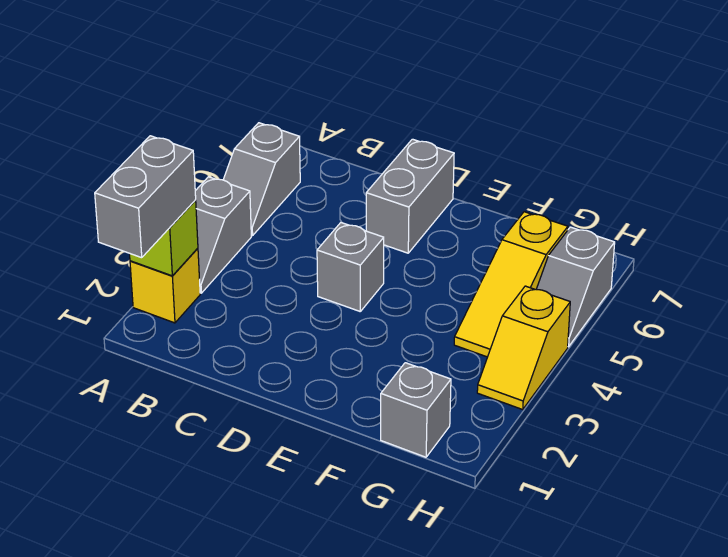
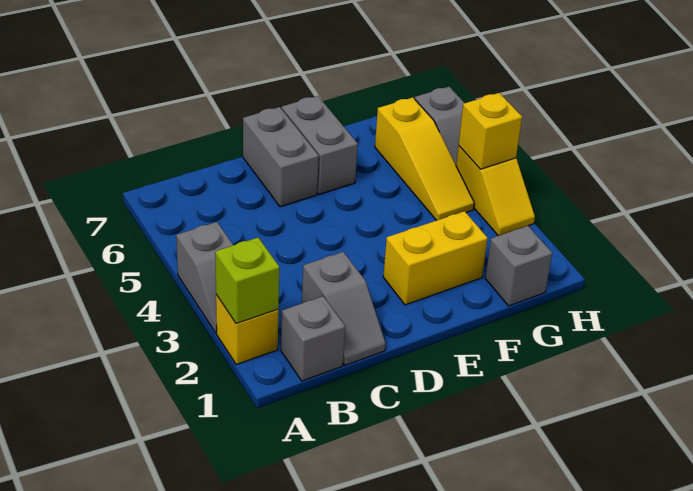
grey 1x2 brick [95,136,196,258] -> grey 1x2 brick moved to [282,96,358,194]
grey 1x2 slope [223,123,300,236] -> grey 1x2 slope moved to [302,252,386,365]
grey 1x1 brick [317,223,384,311] -> grey 1x1 brick moved to [281,296,345,381]
none -> yellow 1x2 brick [383,211,488,305]
none -> yellow 1x1 brick [459,93,522,169]

